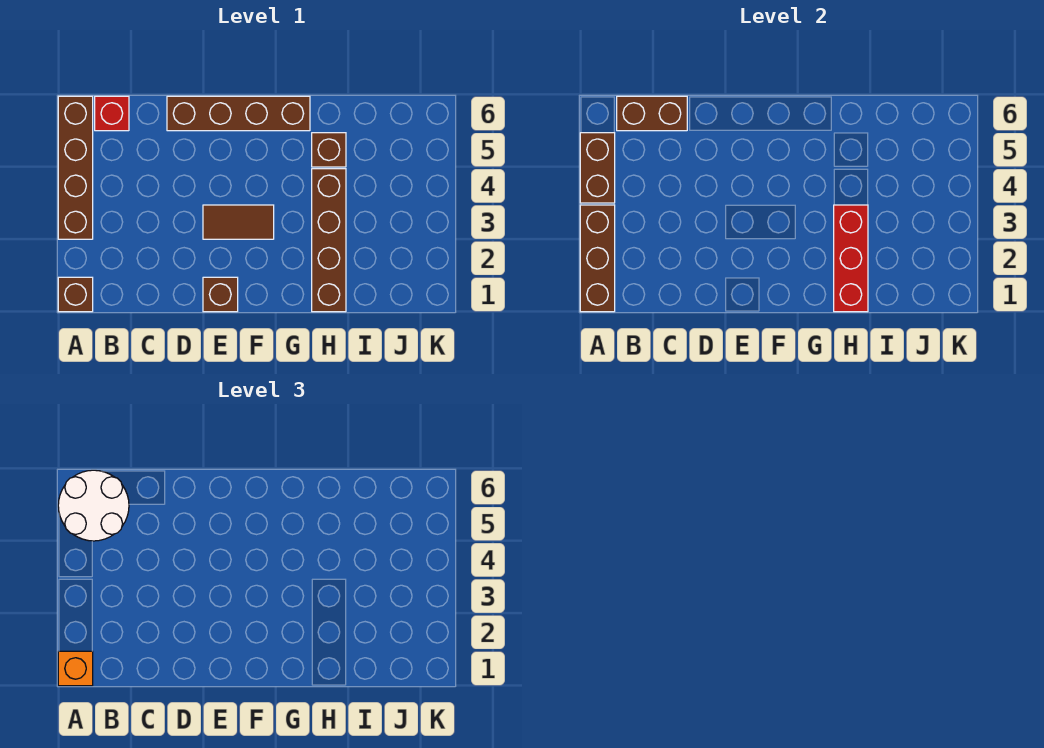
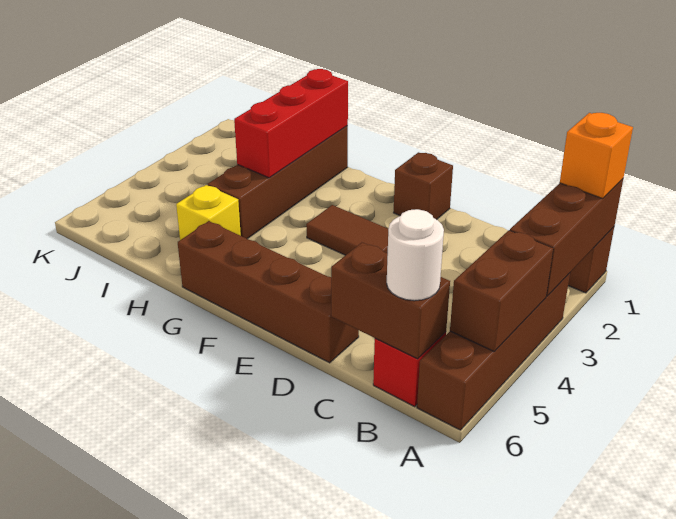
white 2x2 round brick [58,470,129,541] -> white 1x1 round brick [387,209,444,301]
brown 1x1 brick [312,133,346,167] -> yellow 1x1 brick [176,185,241,240]

